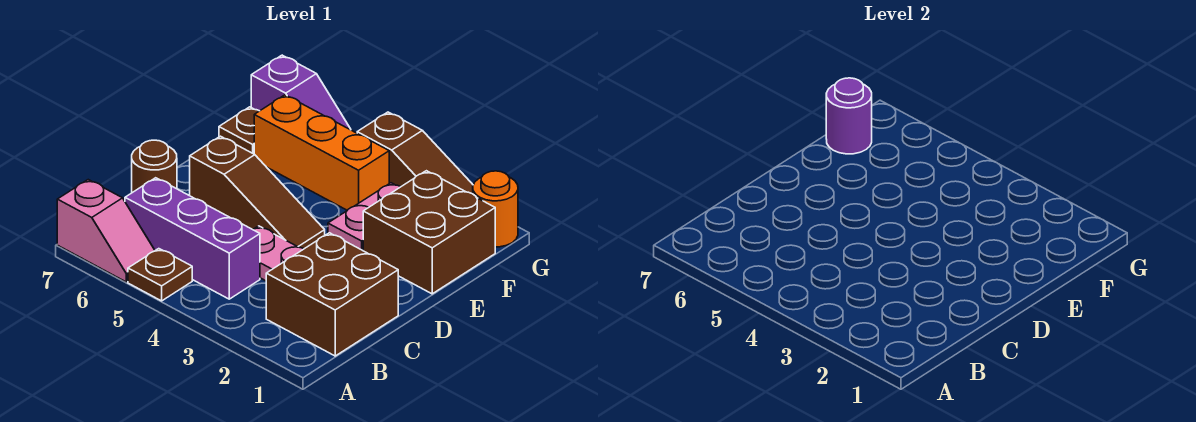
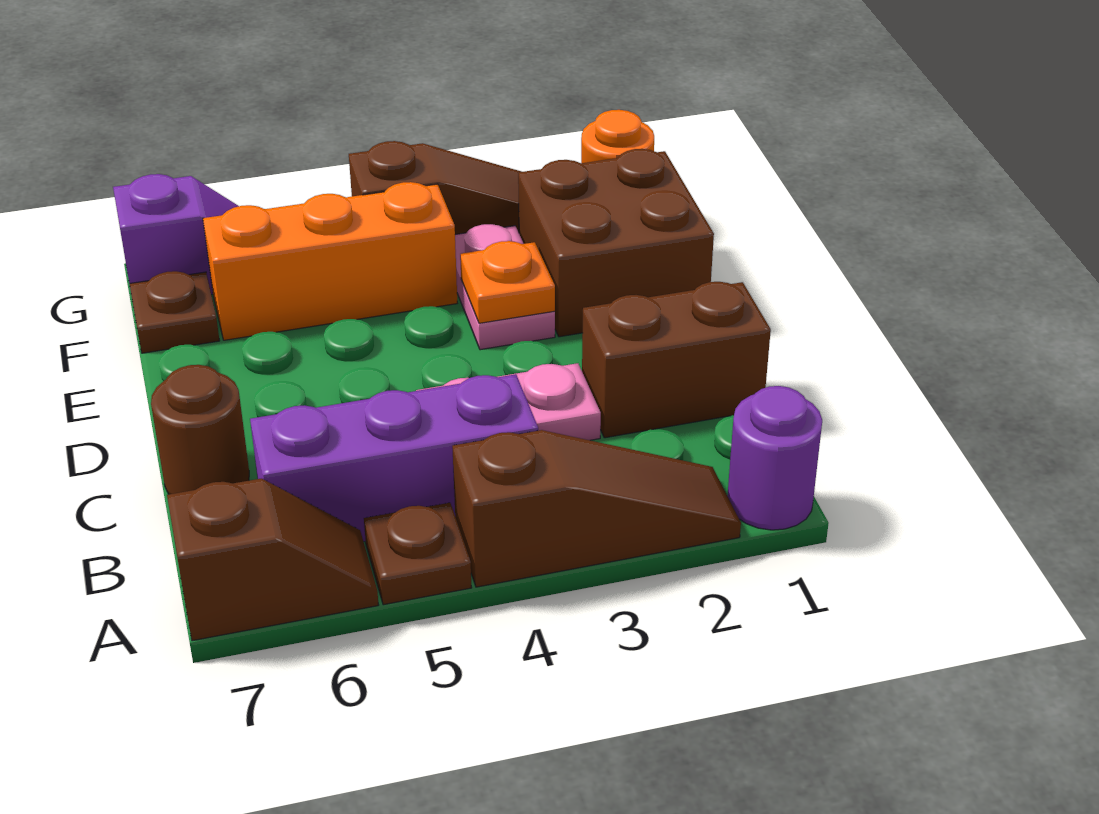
pink 1x2 slope [57,180,155,282] -> brown 1x2 slope [167,479,378,641]
brown 2x2 brick [266,233,398,356] -> brown 1x2 brick [582,282,771,438]
brown 1x3 slope [190,136,325,249] -> brown 1x3 slope moved to [452,430,741,587]
none -> orange 1x1 plate [460,241,555,323]
purple 1x1 round brick [826,78,872,154] -> purple 1x1 round brick moved to [727,386,822,530]

